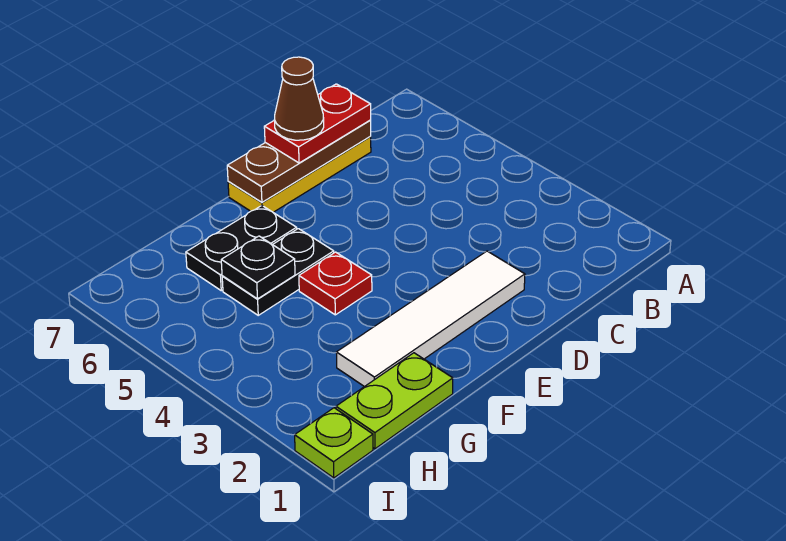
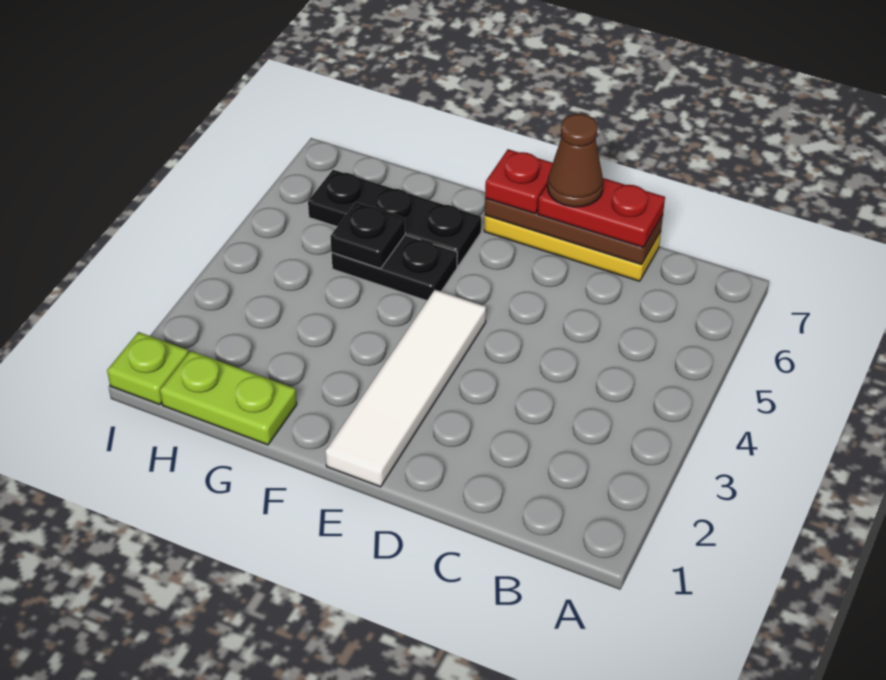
white 1x4 tile [336,251,525,387] -> white 1x4 tile turned to [325,290,486,487]
red 1x1 plate [299,252,372,315] -> red 1x1 plate moved to [485,149,553,214]
black 1x2 plate [186,206,297,291] -> black 1x3 plate [308,170,481,266]

